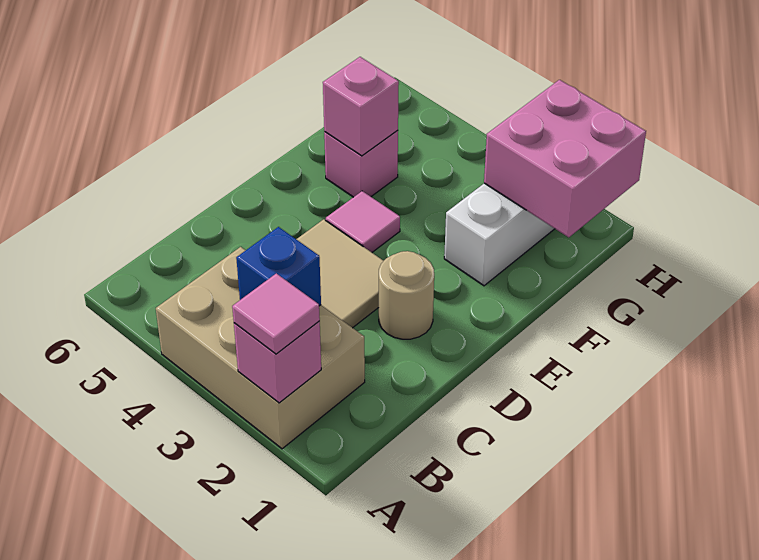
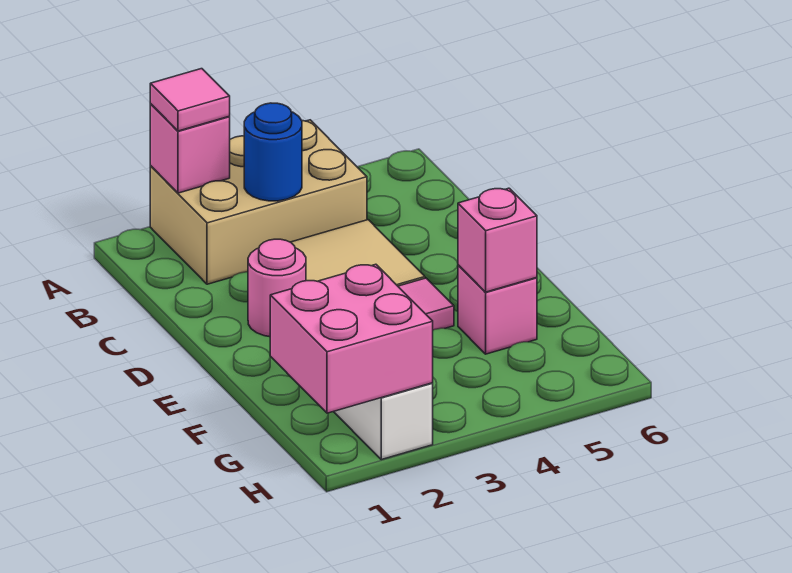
blue 1x1 brick [236,227,321,306] -> blue 1x1 round brick [244,103,302,201]
tan 1x1 round brick [379,251,434,339] -> pink 1x1 round brick [248,239,306,337]

